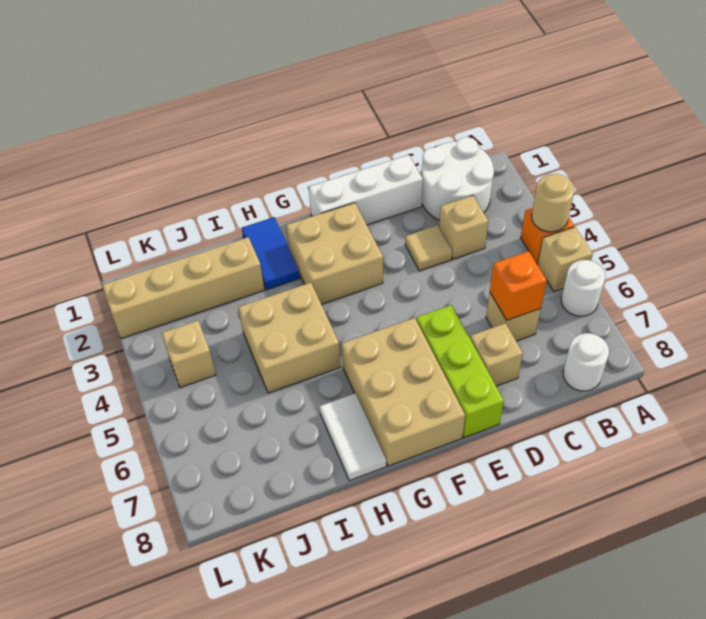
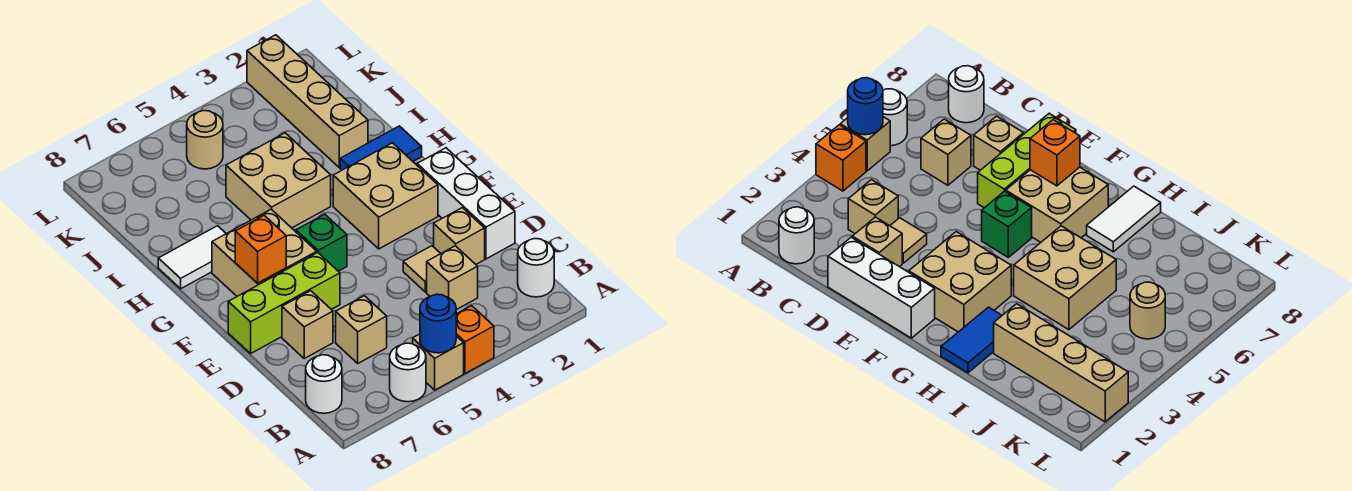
tan 1x1 round brick [532,174,574,232] -> tan 1x1 round brick moved to [187,111,223,169]
none -> blue 1x1 round brick [420,294,456,353]
white 2x2 round brick [421,137,494,220] -> white 1x1 round brick [518,239,554,297]
orange 1x1 brick [490,251,547,320] -> orange 1x1 brick moved to [235,215,286,283]
none -> green 1x1 brick [296,214,347,271]
tan 2x3 brick [342,318,465,466] -> tan 2x2 brick [212,209,317,296]
tan 1x1 brick [162,321,216,388] -> tan 1x1 brick moved to [434,208,485,264]

